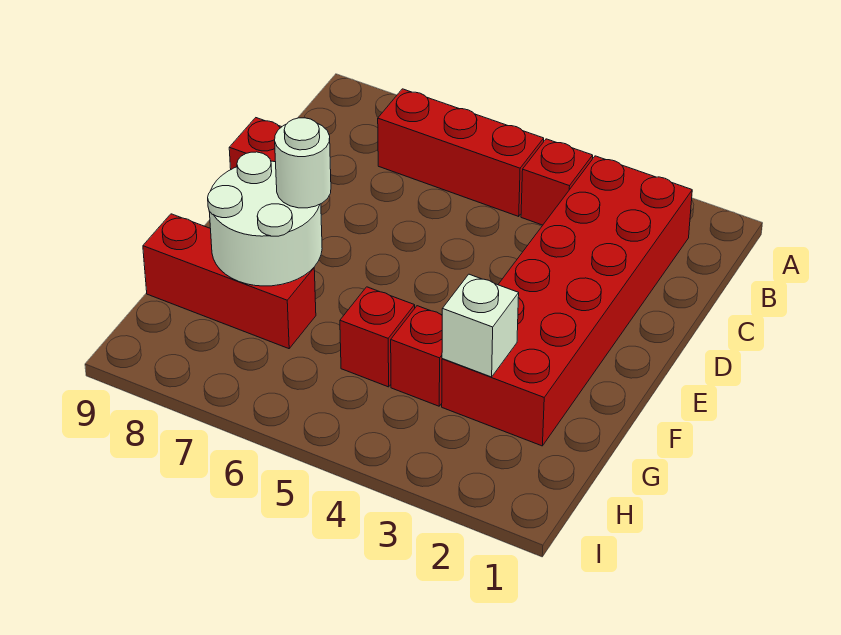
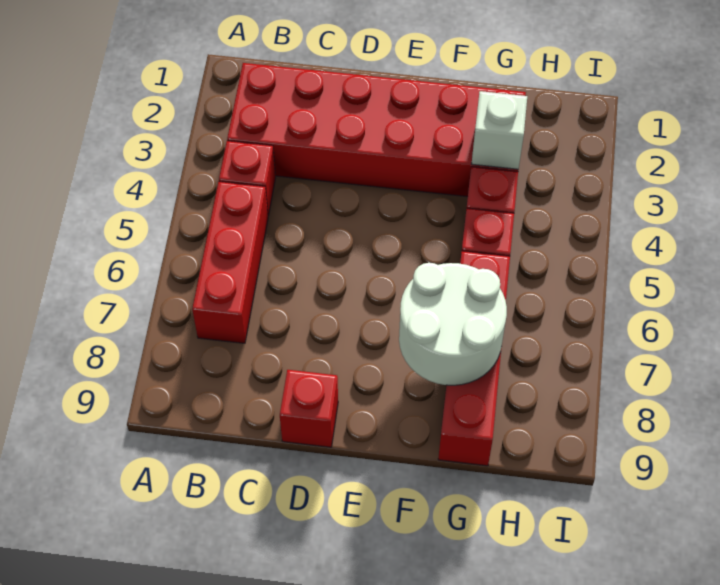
white 1x1 round brick [275,118,331,208] -> none
red 1x3 brick [143,214,316,349] -> red 1x4 brick [438,251,510,466]

